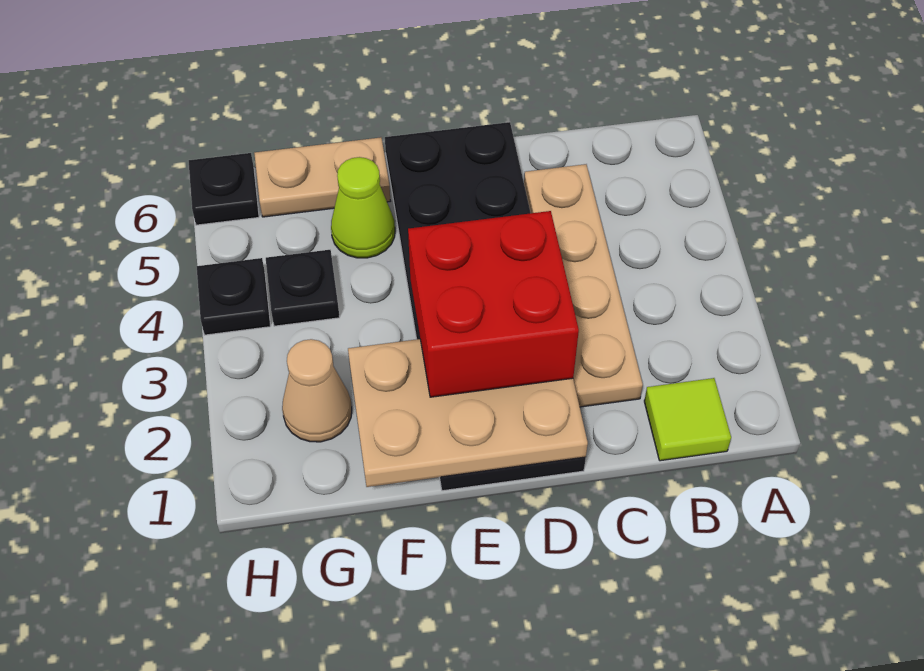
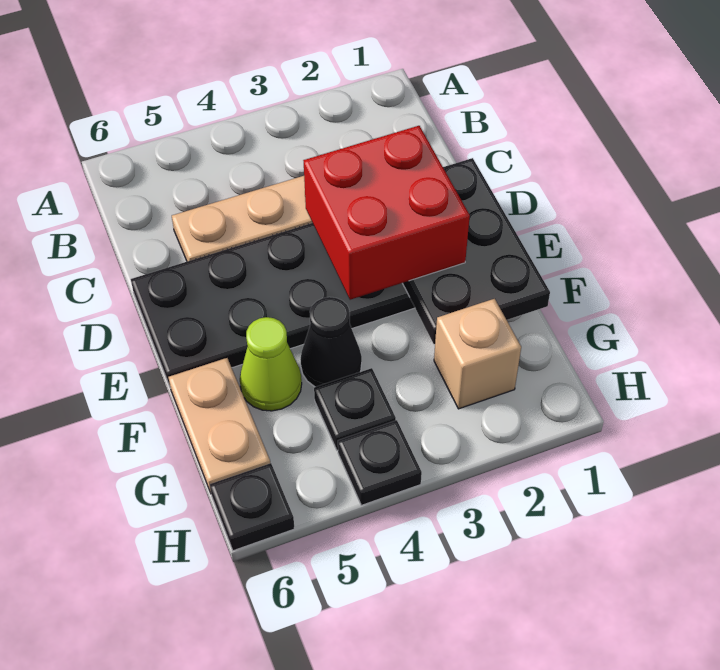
lime 1x1 tile [644,378,731,461] -> none
tan 2x3 plate [348,339,588,487] -> black 2x3 plate [403,158,550,344]
none -> black 1x1 cone [300,297,362,387]
tan 1x1 cone [282,339,352,442] -> tan 1x1 brick [434,299,521,409]

